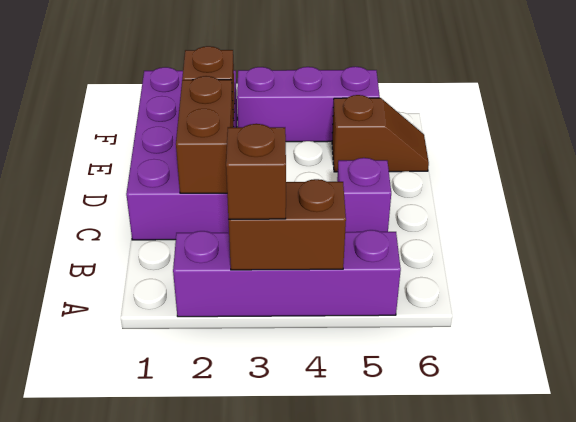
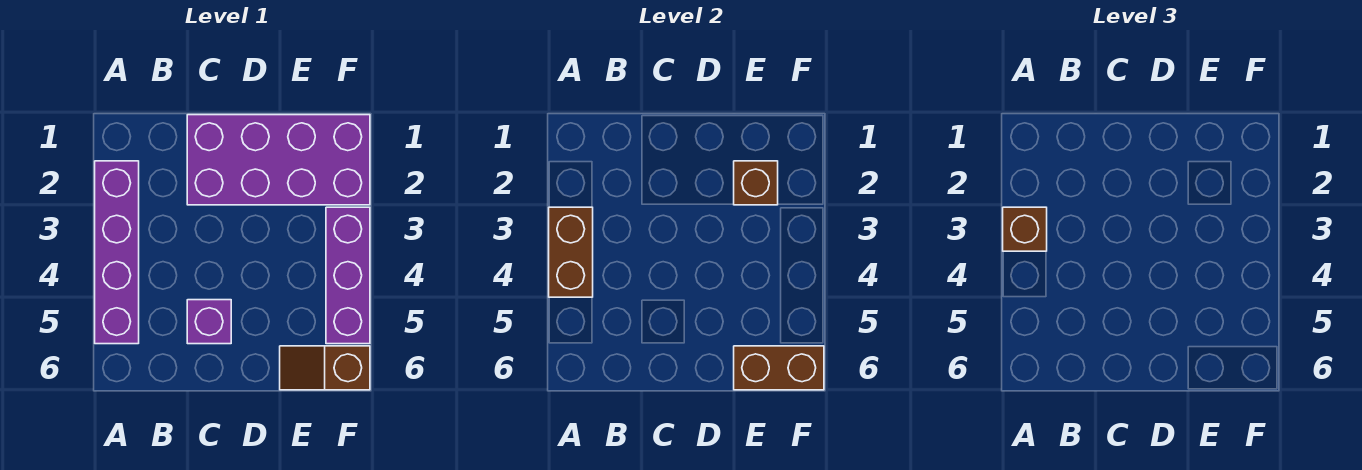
brown 1x2 brick [176,76,233,193] -> brown 1x2 brick moved to [734,346,824,390]
brown 1x2 slope [332,95,429,172] -> brown 1x2 slope turned to [280,346,370,390]

